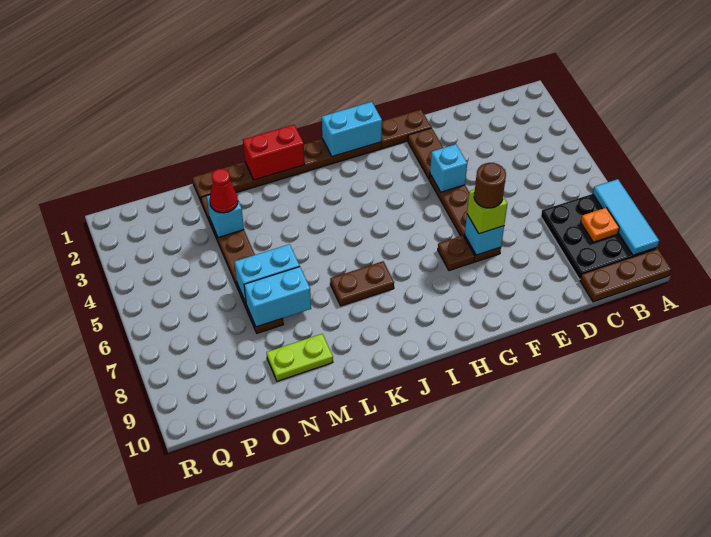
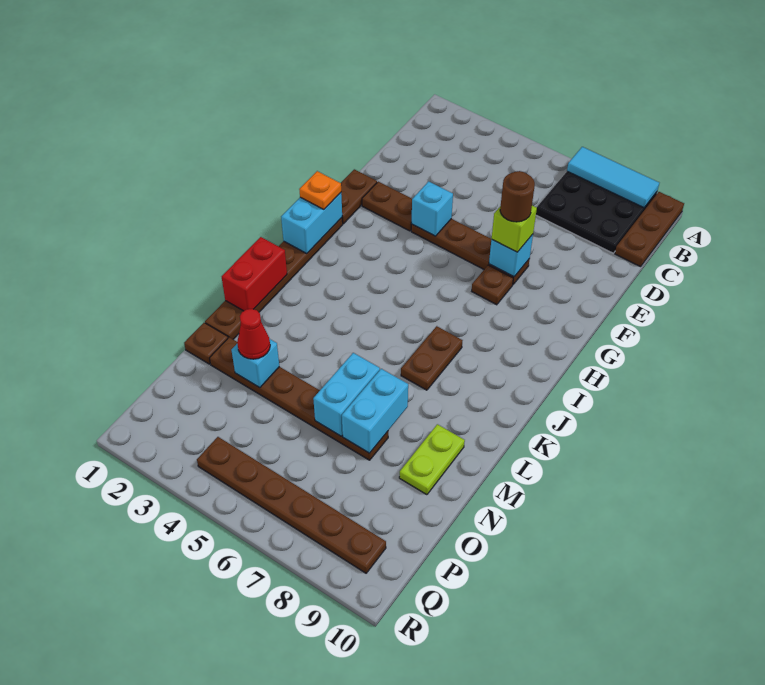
orange 1x1 plate [581,208,619,242] -> orange 1x1 plate moved to [299,171,341,209]
none -> brown 1x6 plate [197,437,386,573]

